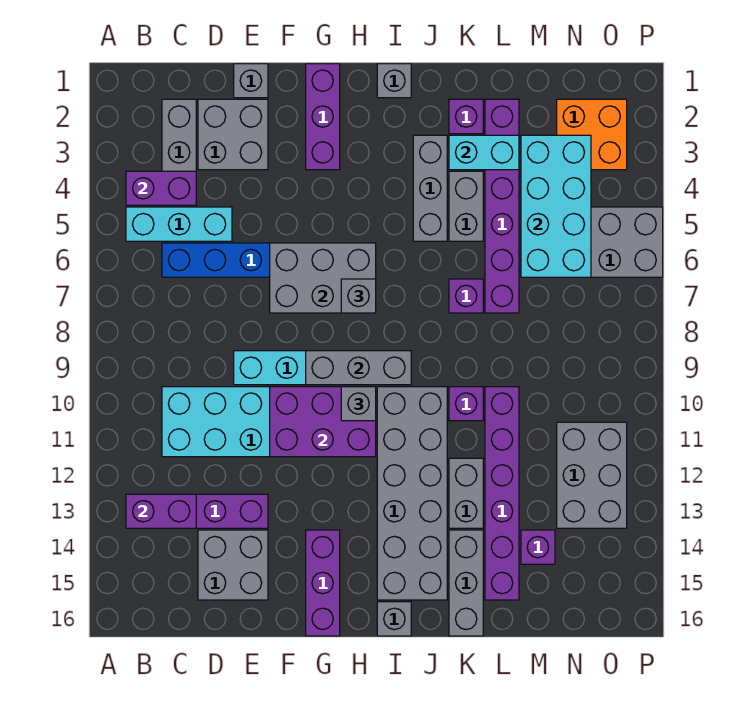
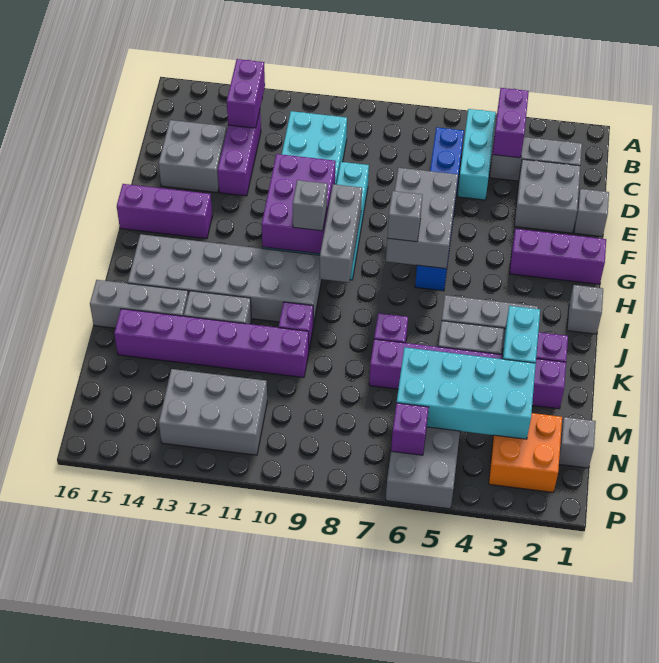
grey 1x1 brick [377,602,411,636] -> grey 1x1 brick moved to [559,417,596,468]
purple 1x1 brick [521,530,555,564] -> purple 1x1 brick moved to [391,403,429,455]

